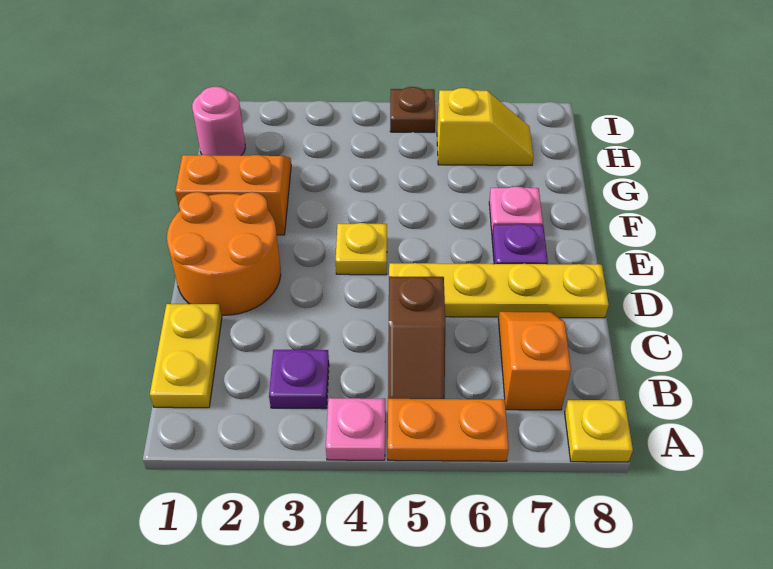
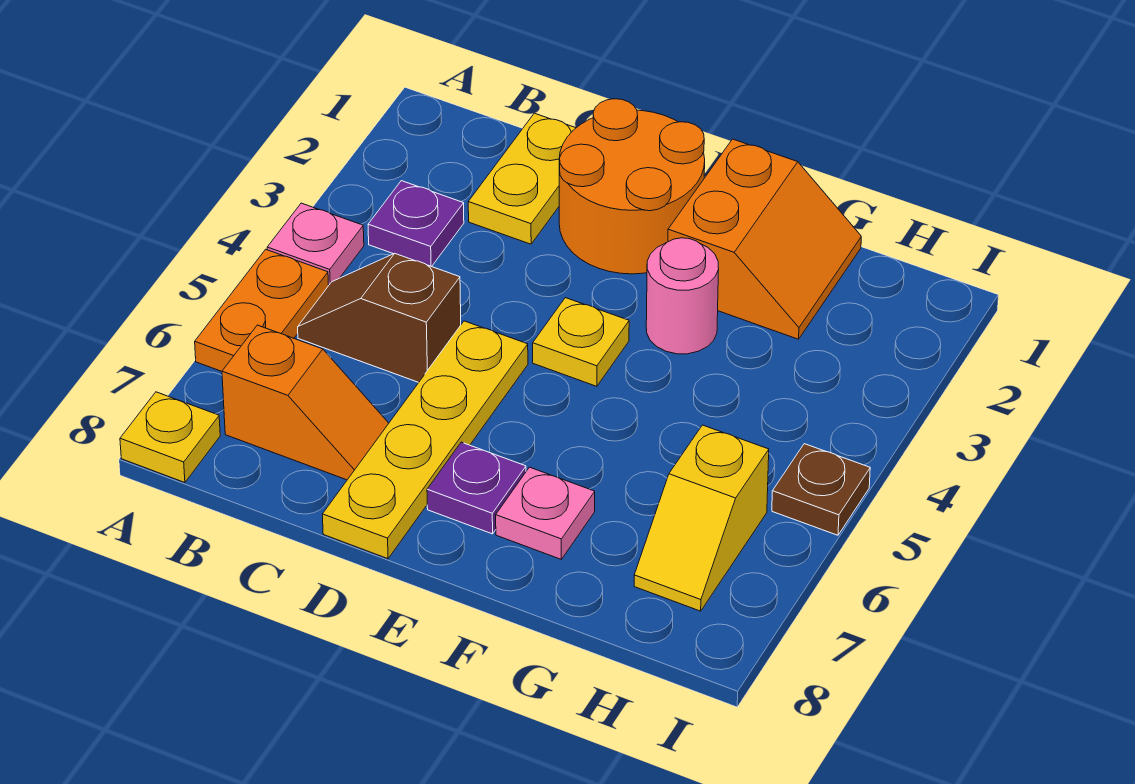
yellow 1x2 plate [150,304,222,408] -> yellow 1x2 plate turned to [468,113,576,244]
pink 1x1 round brick [192,87,245,156] -> pink 1x1 round brick moved to [646,238,719,354]

